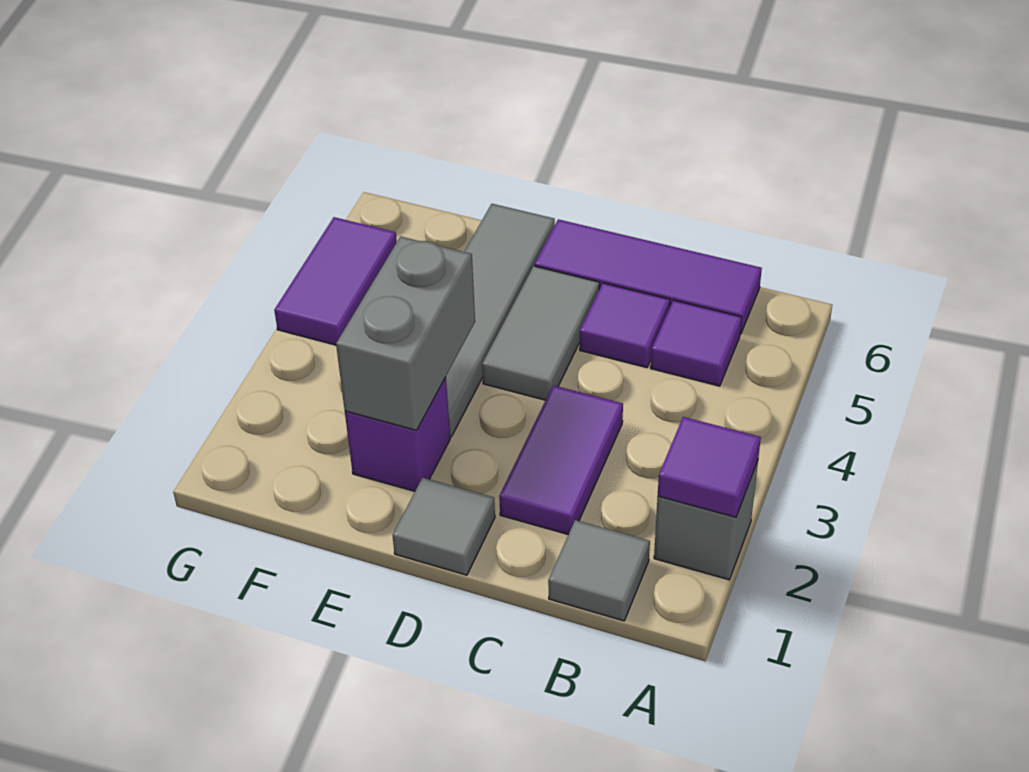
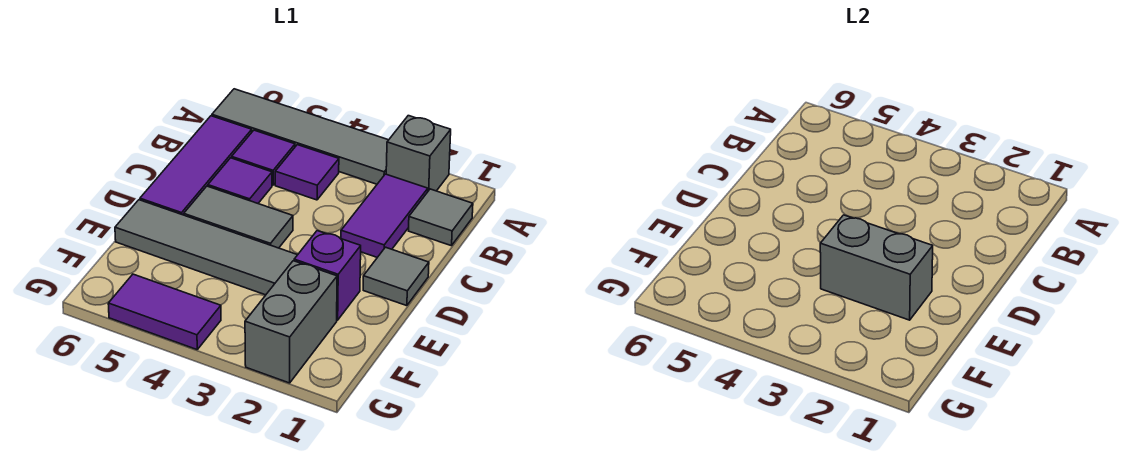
purple 1x1 tile [658,417,761,517] -> purple 1x1 tile moved to [275,145,339,200]
none -> grey 1x4 tile [212,89,388,184]
purple 1x2 tile [499,385,623,535] -> purple 1x2 tile turned to [341,174,428,257]
none -> grey 1x2 brick [245,261,337,383]

